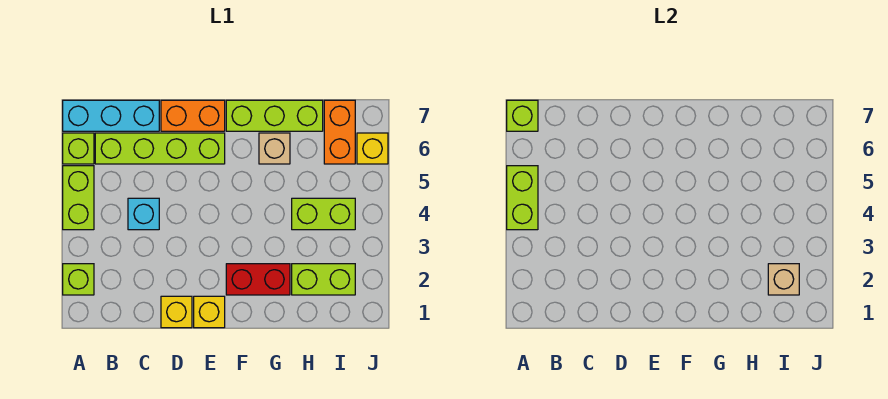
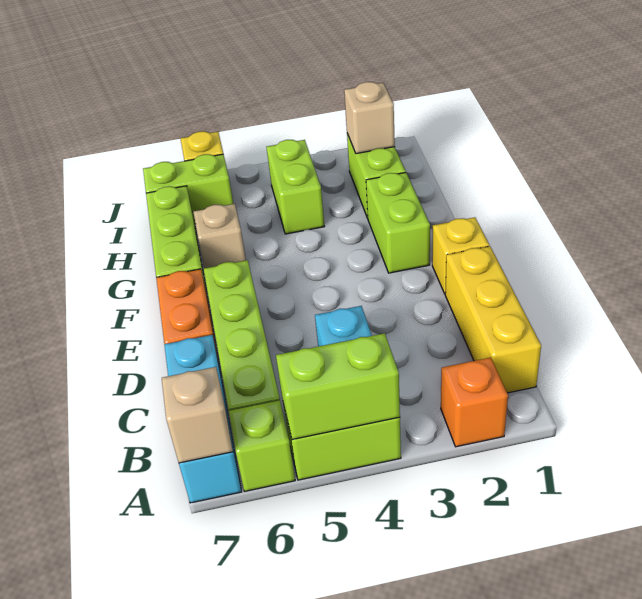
lime 1x1 brick [63,264,94,295] -> orange 1x1 brick [441,358,508,447]
lime 1x1 brick [507,100,538,131] -> tan 1x1 brick [162,367,233,463]
yellow 1x1 brick [161,296,192,328] -> yellow 1x3 brick [445,246,541,393]
red 1x2 brick [226,264,290,295] -> lime 1x2 brick [366,173,430,273]
orange 1x2 brick [324,100,355,164] -> lime 1x2 brick [143,154,233,223]

